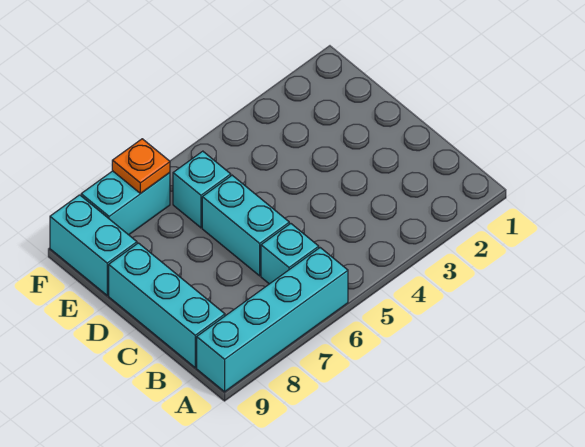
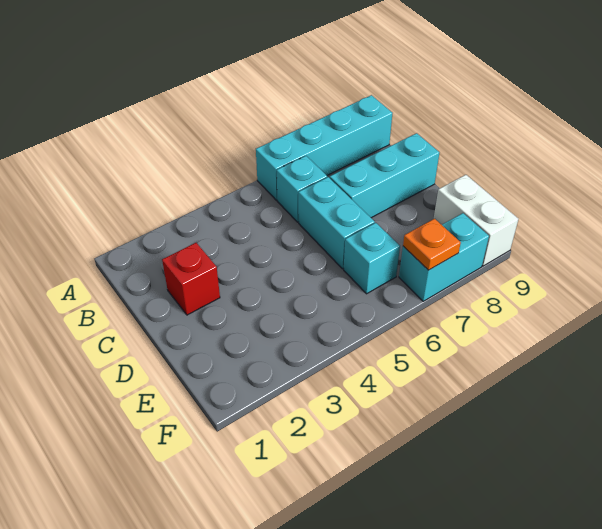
cyan 1x3 brick [109,243,225,368] -> cyan 1x3 brick turned to [330,133,439,218]
none -> red 1x1 brick [162,243,220,315]
cyan 1x2 brick [50,195,137,295] -> white 1x2 brick [434,175,518,266]

